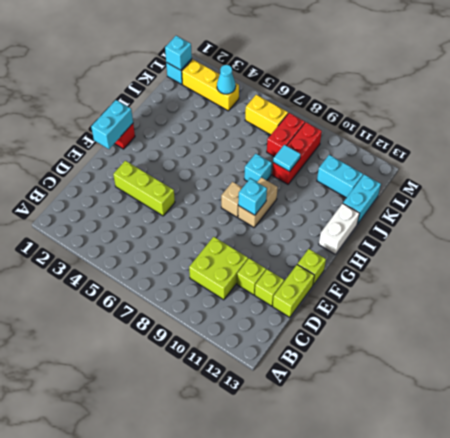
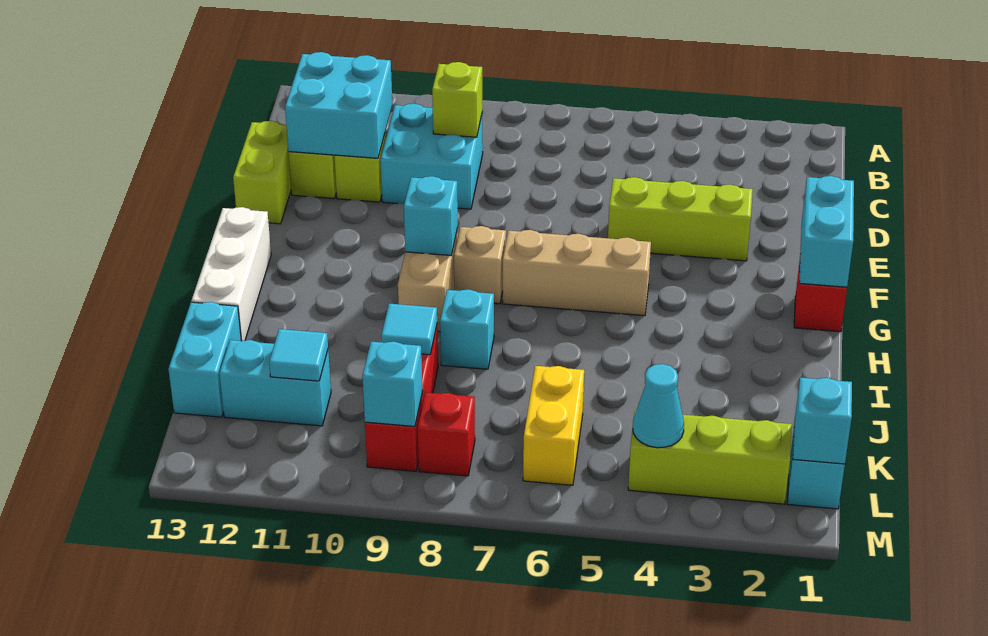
lime 2x2 brick [189,237,248,300] -> cyan 2x2 brick [380,104,483,209]
none -> cyan 2x2 brick [285,52,392,158]
lime 1x1 brick [297,249,326,285] -> lime 1x1 brick moved to [432,62,482,137]
none -> tan 1x3 brick [502,230,651,316]
white 1x2 brick [319,203,359,254] -> white 1x3 brick [191,207,271,341]
red 1x2 brick [267,113,305,157] -> red 1x1 brick [418,392,475,476]
none -> cyan 1x1 tile [269,329,328,381]
yellow 1x3 brick [182,59,239,111] -> lime 1x3 brick [628,410,792,504]
yellow 1x2 brick [245,95,288,135] -> yellow 1x2 brick turned to [523,366,584,485]
none -> cyan 1x1 brick [362,342,422,427]

